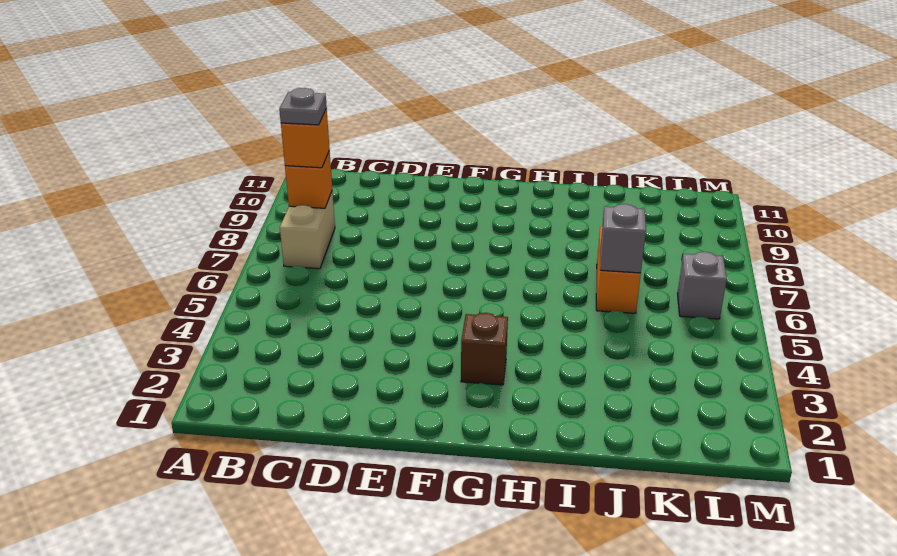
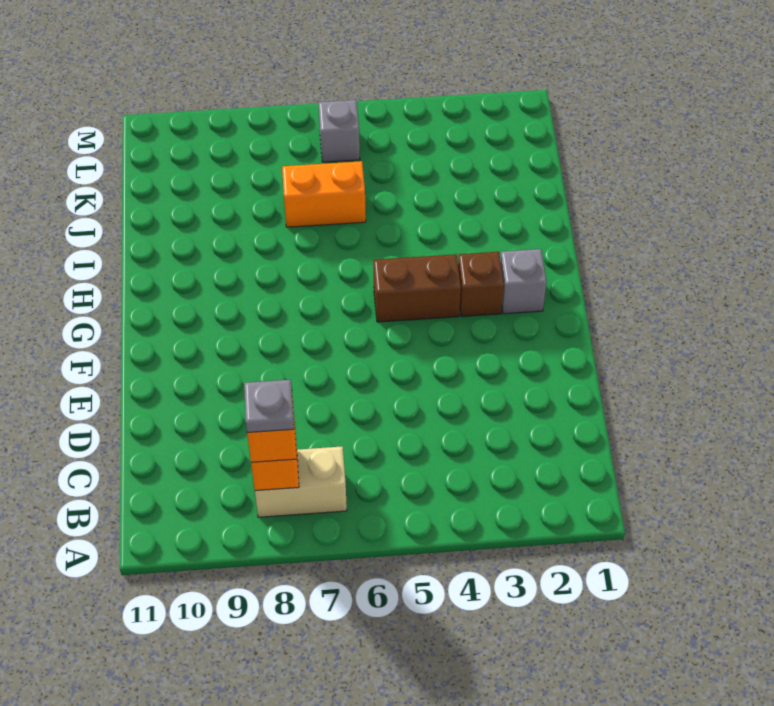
none -> brown 1x2 brick [374,254,461,322]
grey 1x1 brick [600,204,646,273] -> grey 1x1 brick moved to [500,249,547,314]

